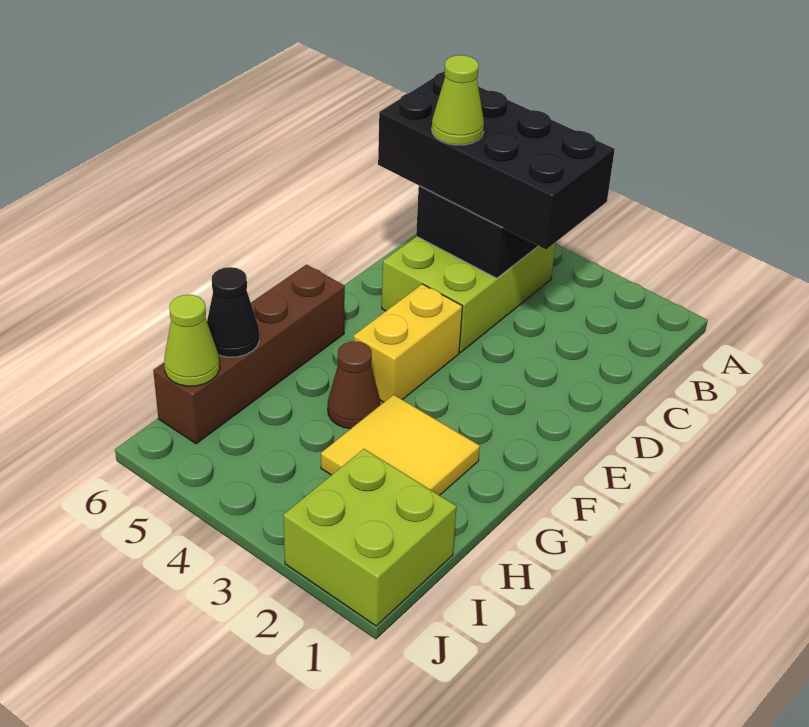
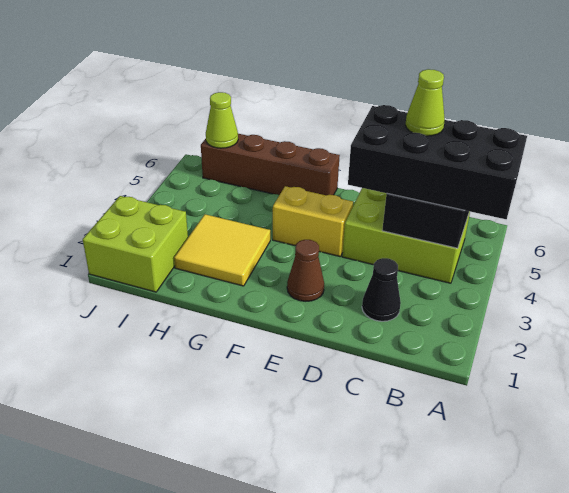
black 2x4 brick [378,71,615,249] -> black 2x4 brick turned to [348,105,527,219]
brown 1x1 cone [328,341,380,429] -> brown 1x1 cone moved to [287,240,324,301]
black 1x1 cone [207,267,259,357] -> black 1x1 cone moved to [362,258,401,321]

